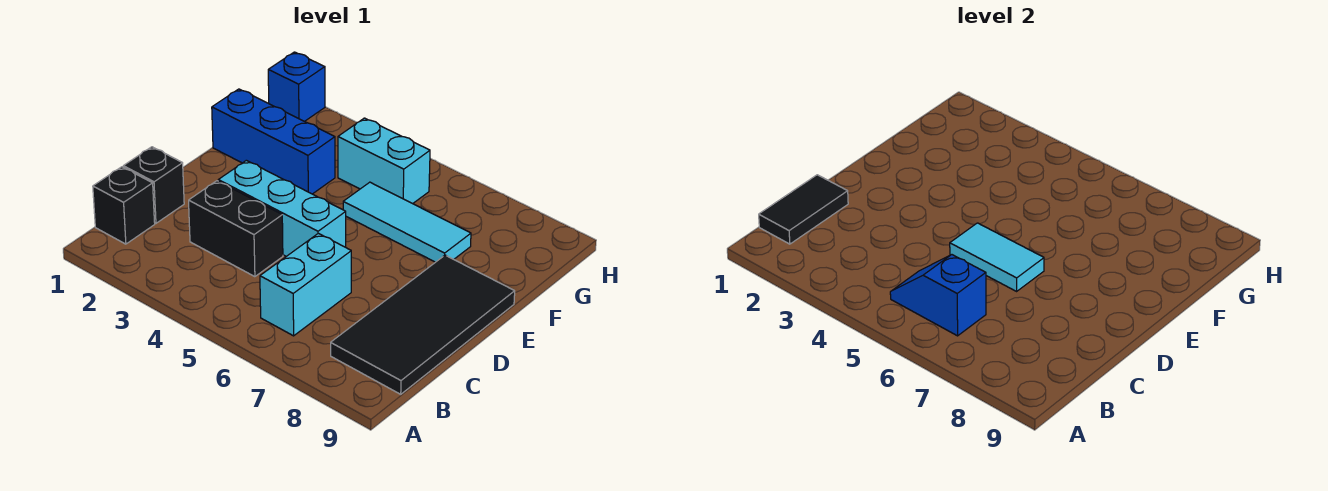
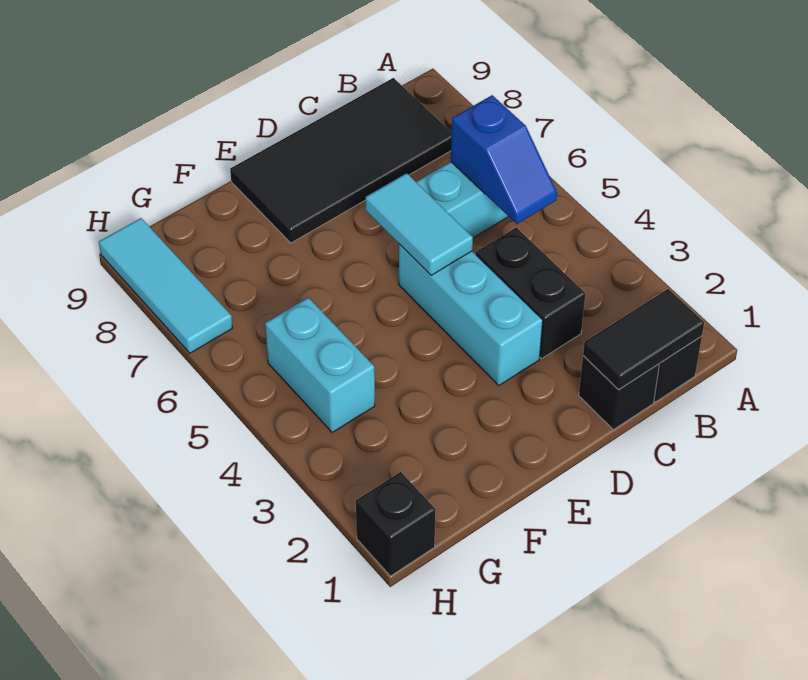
blue 1x3 brick [212,89,335,194] -> none
cyan 1x3 tile [343,182,471,262] -> cyan 1x3 tile moved to [99,218,232,353]
blue 1x1 brick [268,52,325,121] -> black 1x1 brick [356,472,436,576]

